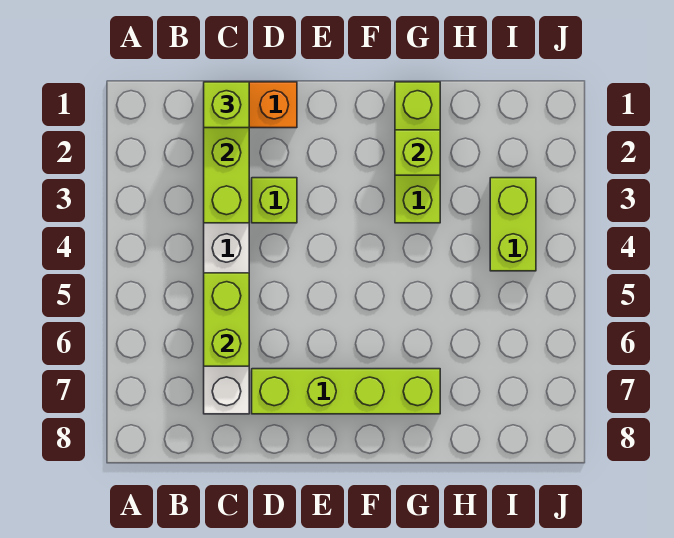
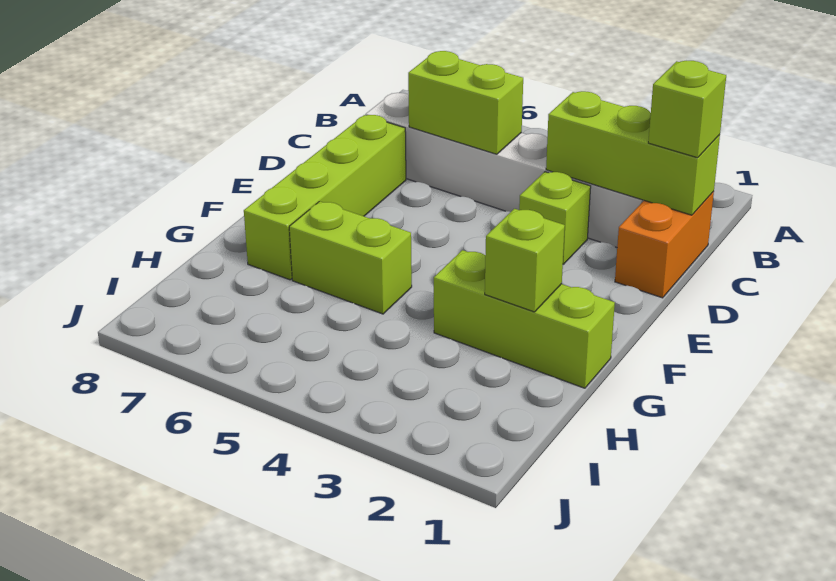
lime 1x2 brick [490,178,536,271] -> lime 1x2 brick moved to [289,201,412,314]

